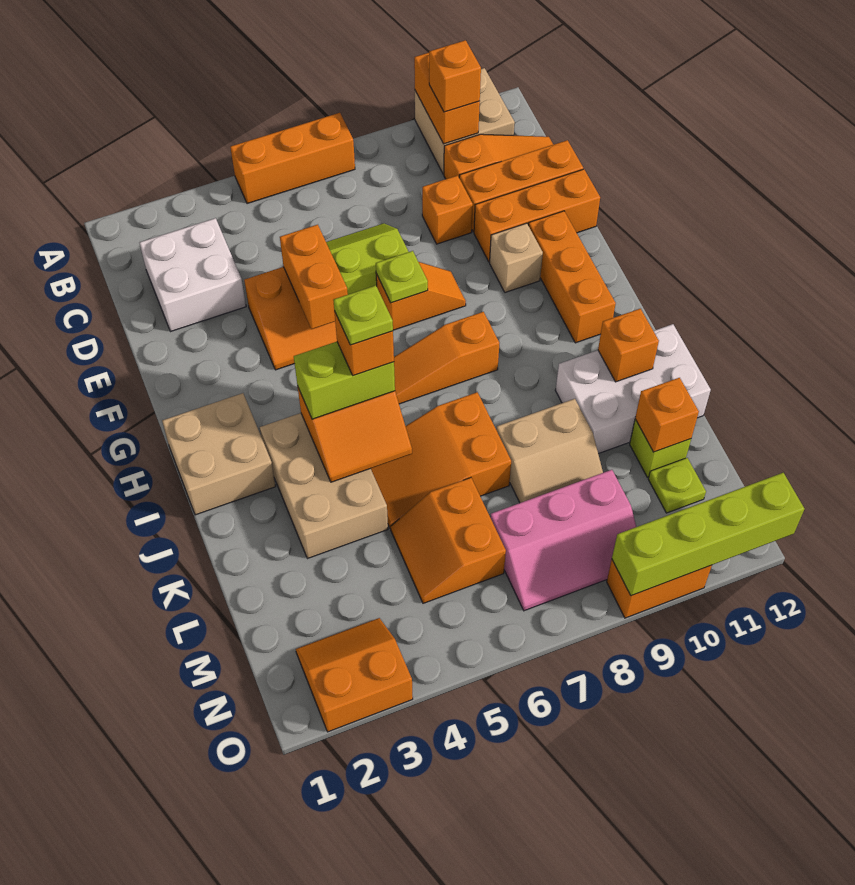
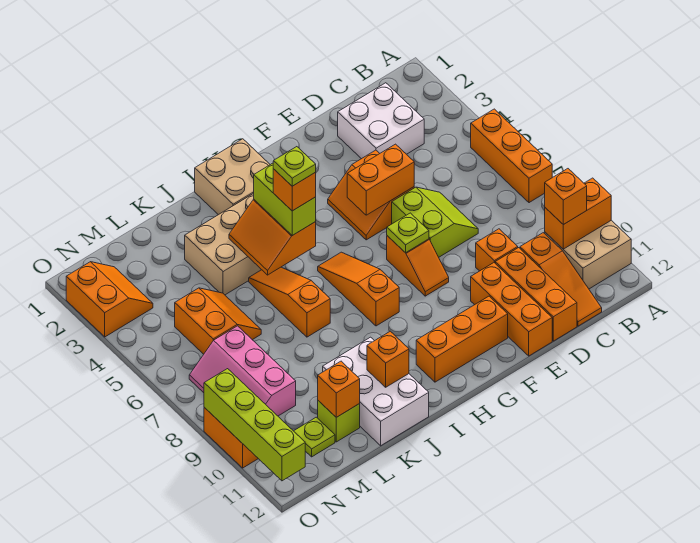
tan 1x1 brick [490,223,543,292] -> none
orange 2x3 slope [371,392,511,529] -> orange 1x3 slope [249,267,330,337]
tan 2x2 slope [496,399,603,503] -> none
orange 2x2 slope [391,478,506,603] -> orange 2x2 slope turned to [175,288,261,354]

